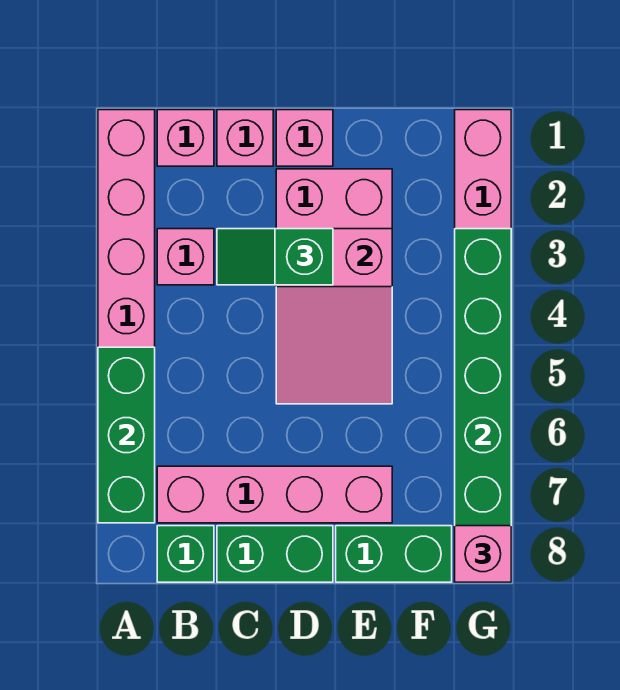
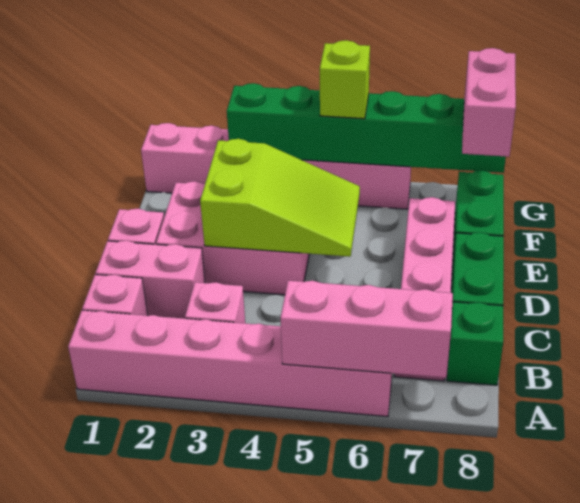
green 1x3 brick [98,347,155,523] -> pink 1x3 brick [281,281,453,378]
pink 1x1 brick [217,110,273,166] -> pink 1x2 brick [96,241,205,319]
green 1x2 slope [217,229,333,285] -> none
pink 2x3 slope [276,229,392,404] -> lime 2x3 slope [200,139,360,257]
none -> lime 1x1 brick [320,40,370,119]
pink 1x1 brick [455,526,511,582] -> pink 1x2 brick [462,48,516,157]

